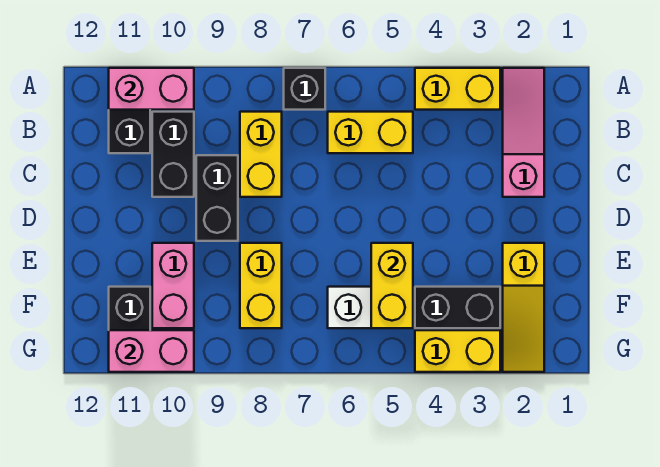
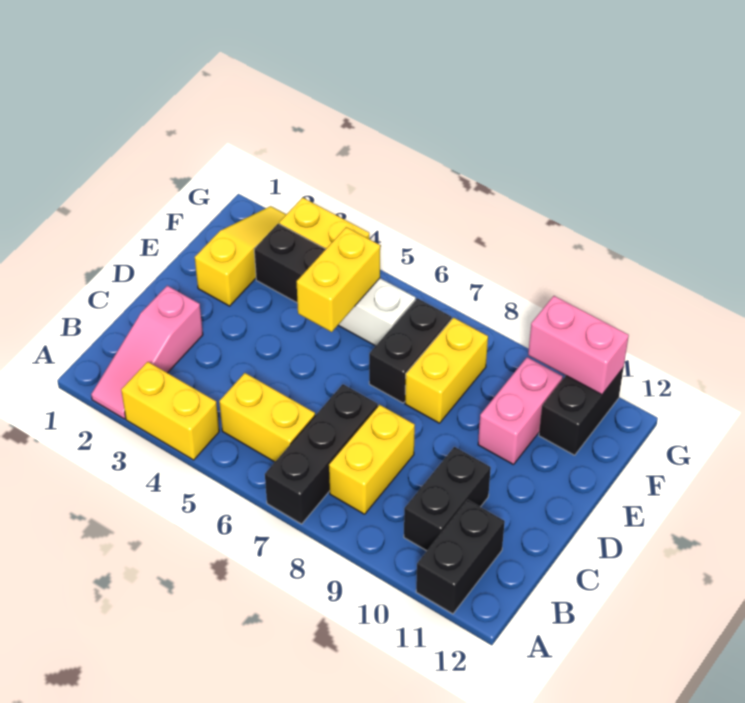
black 1x1 brick [284,68,325,110] -> black 1x3 brick [265,384,378,524]
pink 1x2 brick [109,68,194,110] -> none
black 1x2 brick [196,155,238,241] -> black 1x2 brick moved to [369,298,452,403]

